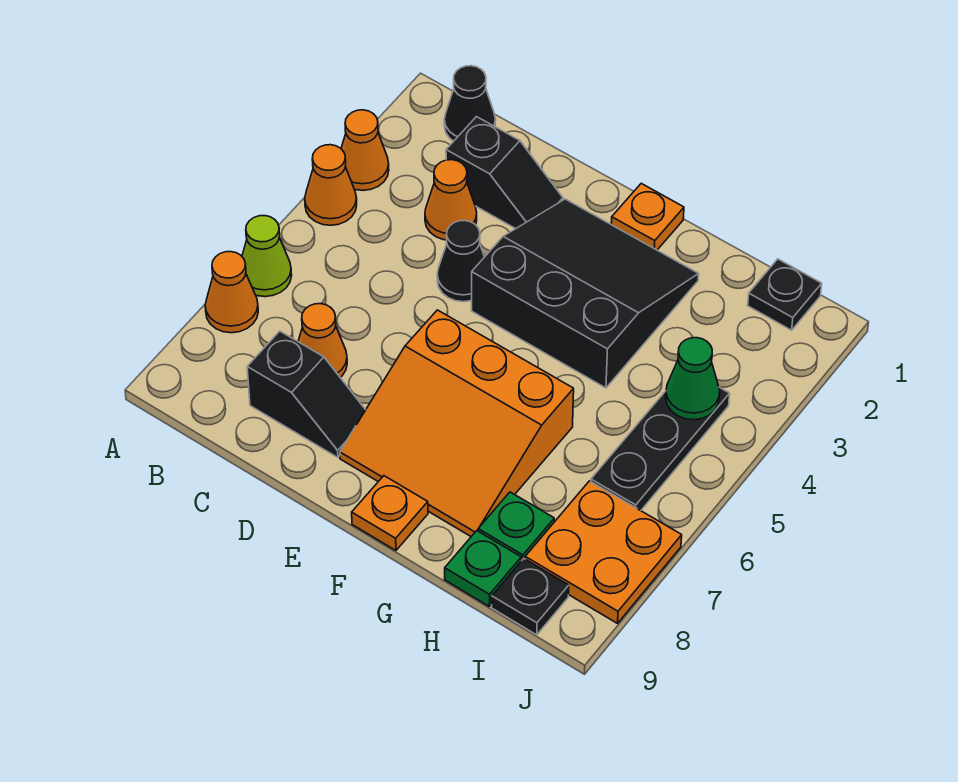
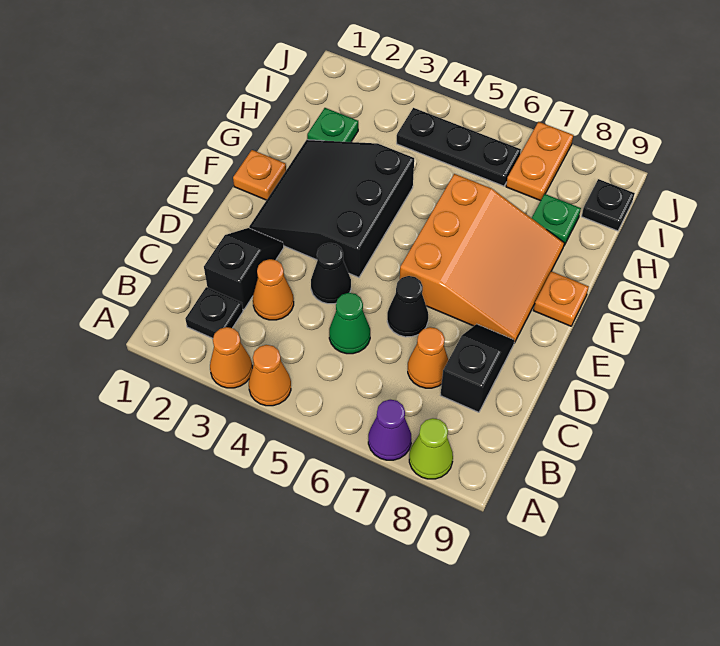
lime 1x1 cone [242,216,292,297] -> lime 1x1 cone moved to [409,418,453,479]
orange 1x1 cone [205,252,258,333] -> purple 1x1 cone [368,400,411,460]
black 1x1 cone [444,66,496,141] -> black 1x1 cone moved to [387,276,428,337]
green 1x1 plate [445,531,521,606] -> green 1x1 plate moved to [307,108,358,142]
black 1x1 plate [748,259,822,330] -> black 1x1 plate moved to [185,287,243,338]
green 1x1 cone [666,338,720,420] -> green 1x1 cone moved to [329,293,370,354]
orange 2x2 plate [525,481,682,623] -> orange 1x2 plate [506,122,573,201]

